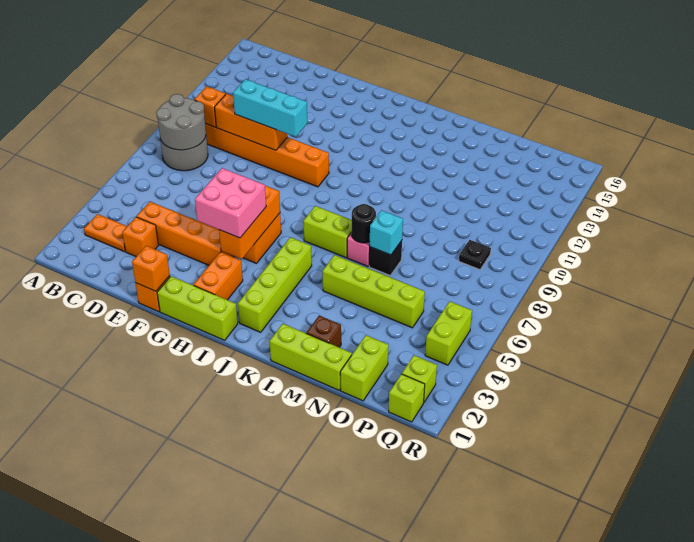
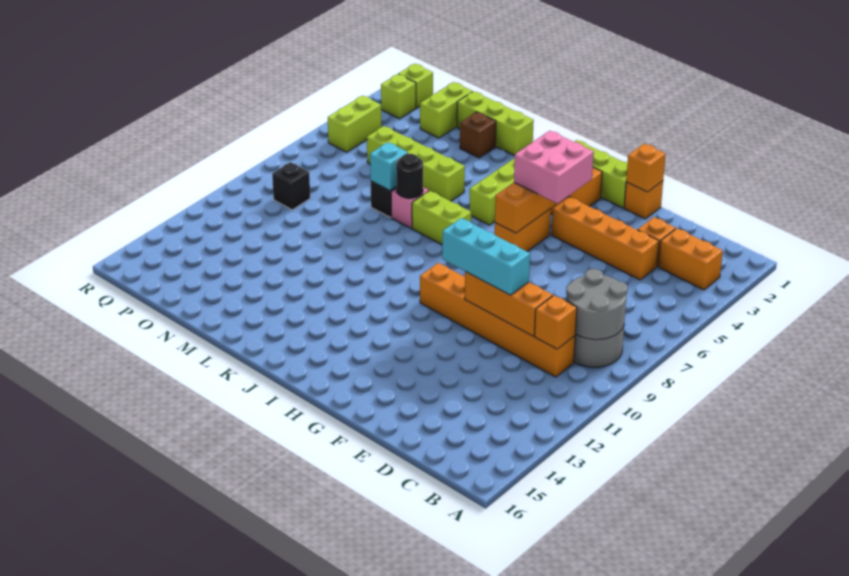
orange 1x2 plate [84,214,127,252] -> orange 1x2 brick [659,228,723,290]
black 1x1 plate [459,240,491,270] -> black 1x1 brick [272,162,310,210]

